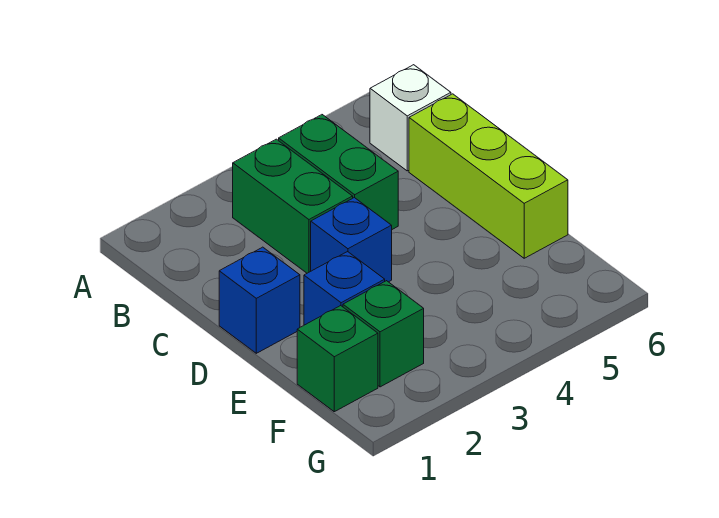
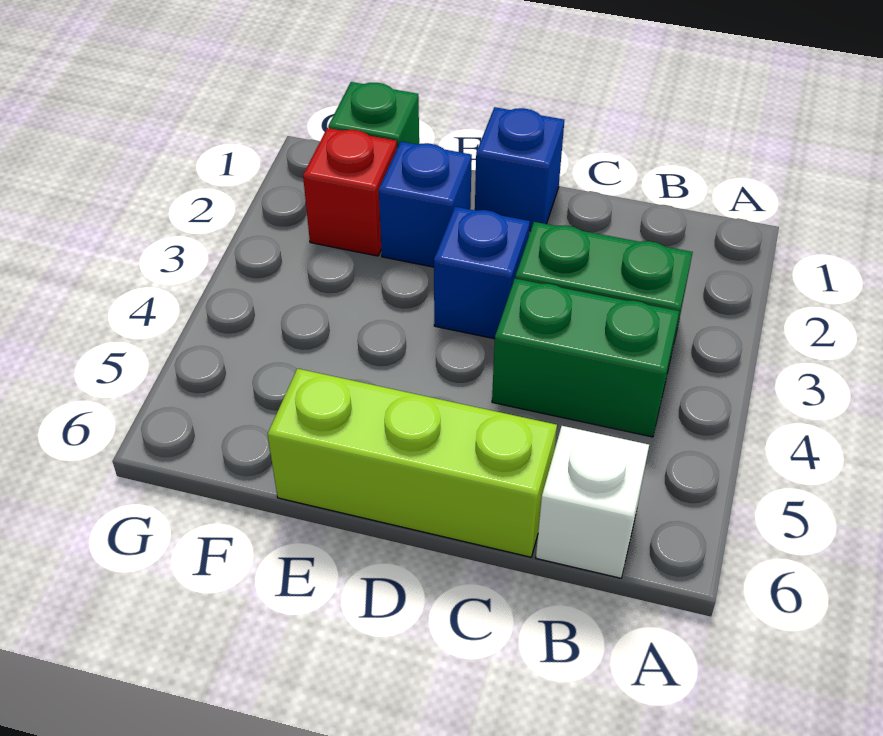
green 1x1 brick [343,281,424,387] -> red 1x1 brick [303,128,397,256]

